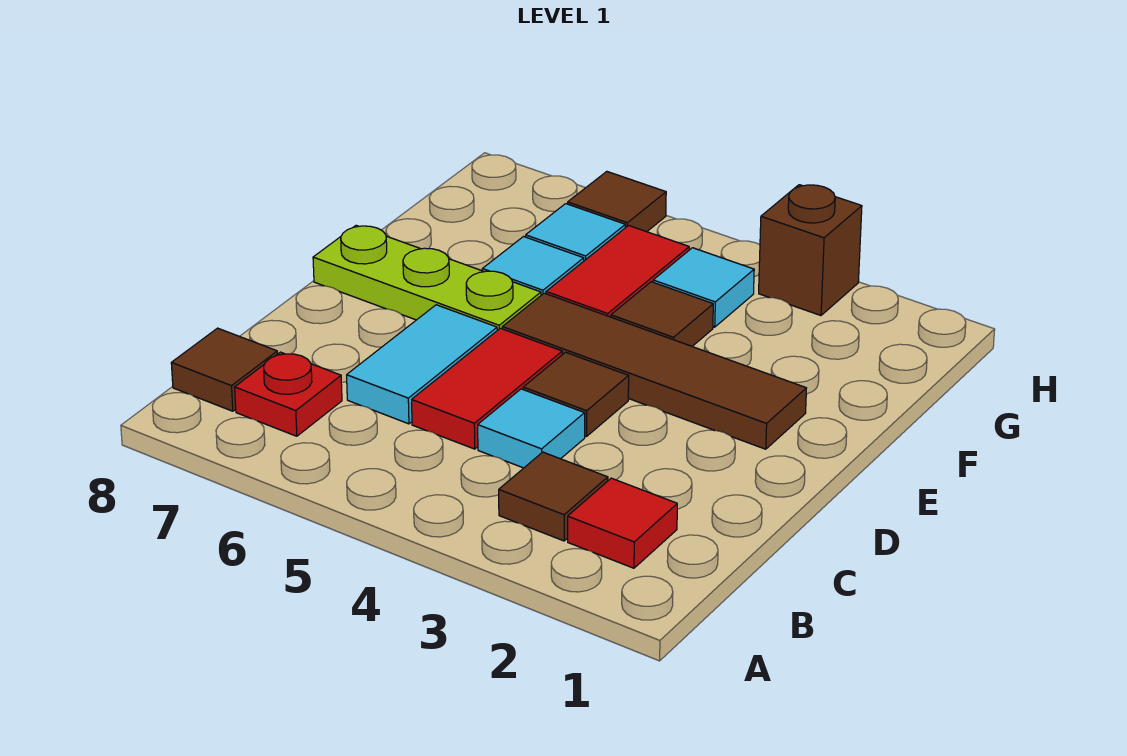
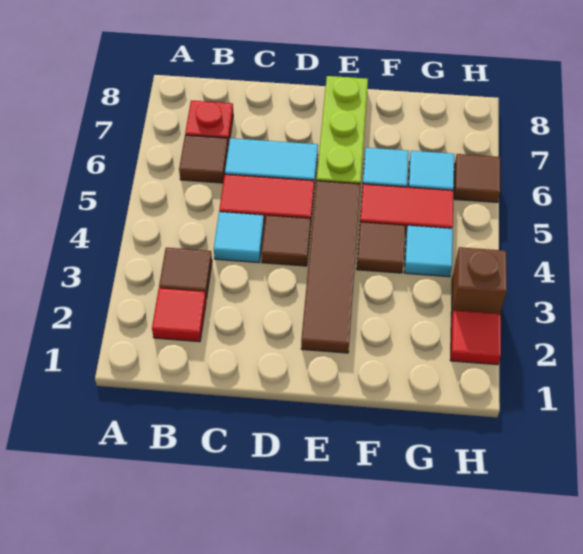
brown 1x1 tile [171,328,277,411] -> brown 1x1 tile moved to [179,135,228,183]
none -> red 1x1 tile [450,310,501,365]

